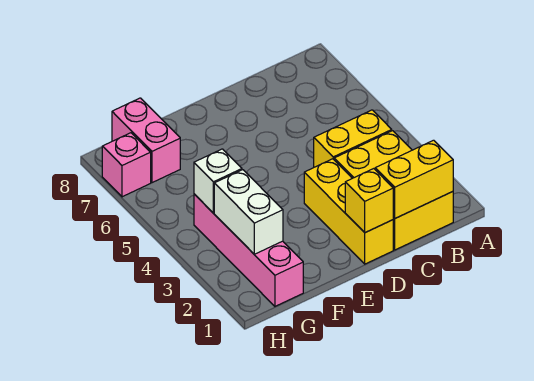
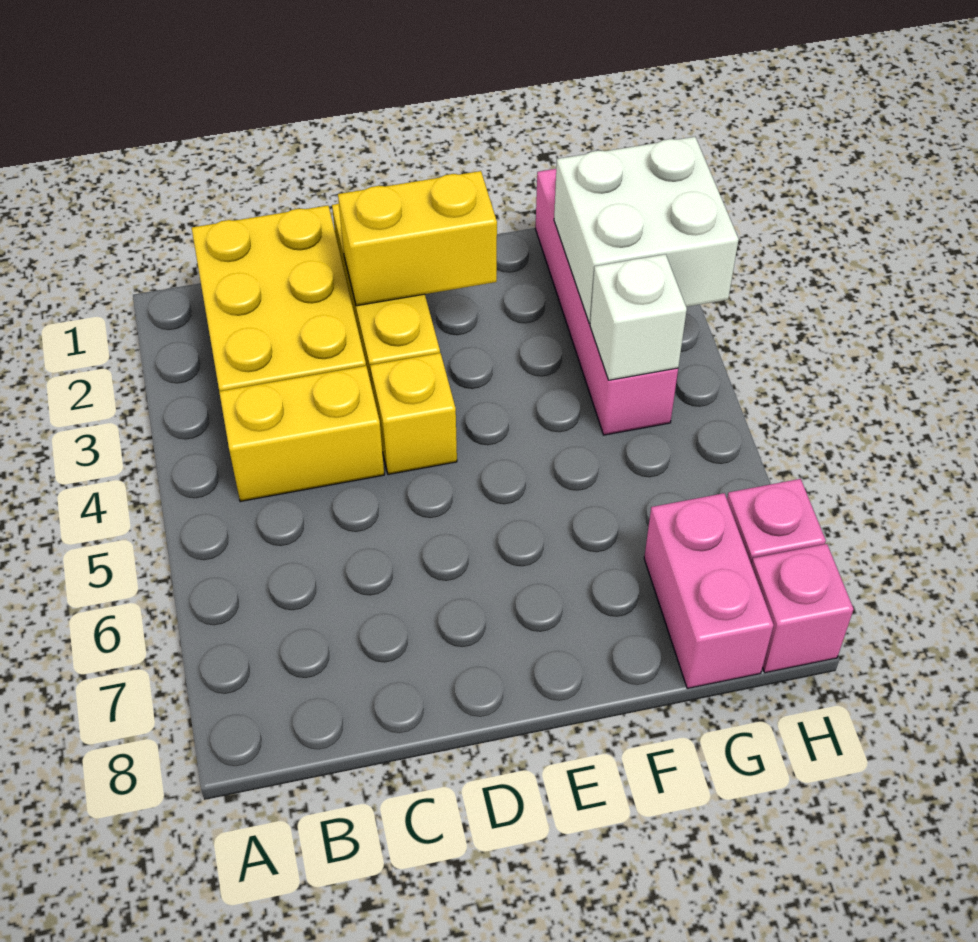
yellow 1x2 brick [375,140,453,218] -> yellow 1x2 brick moved to [338,171,497,306]
yellow 1x1 brick [345,169,393,233] -> yellow 1x1 brick moved to [370,353,457,474]
white 1x2 brick [214,170,283,254] -> white 2x2 brick [554,137,739,324]
none -> pink 1x1 brick [751,544,854,673]

